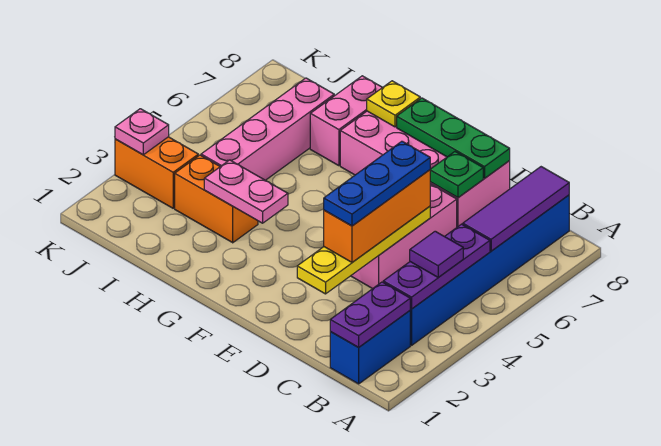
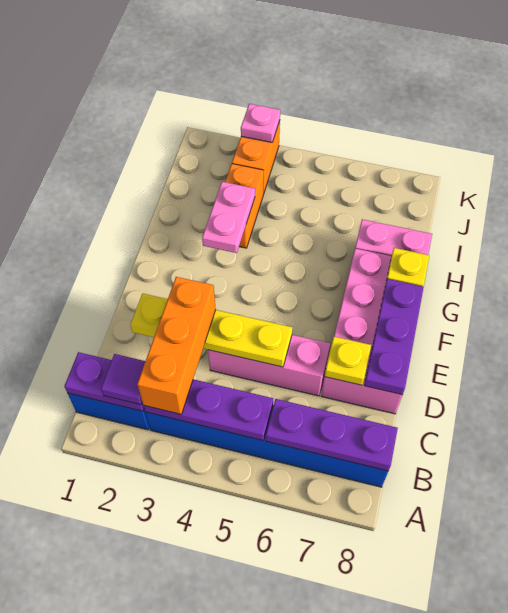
purple 1x1 tile [410,231,463,277] -> purple 1x1 tile moved to [101,354,145,405]
purple 1x3 tile [463,167,569,251] -> purple 1x3 plate [266,399,398,471]
orange 1x3 brick [324,170,430,262] -> orange 1x3 brick turned to [137,277,216,414]
blue 1x3 plate [324,141,430,226] -> none
green 1x1 plate [430,152,483,198] -> yellow 1x1 plate [325,337,371,385]
green 1x3 plate [397,98,510,178] -> purple 1x3 plate [364,279,424,395]
pink 1x4 brick [201,78,334,180] -> none

